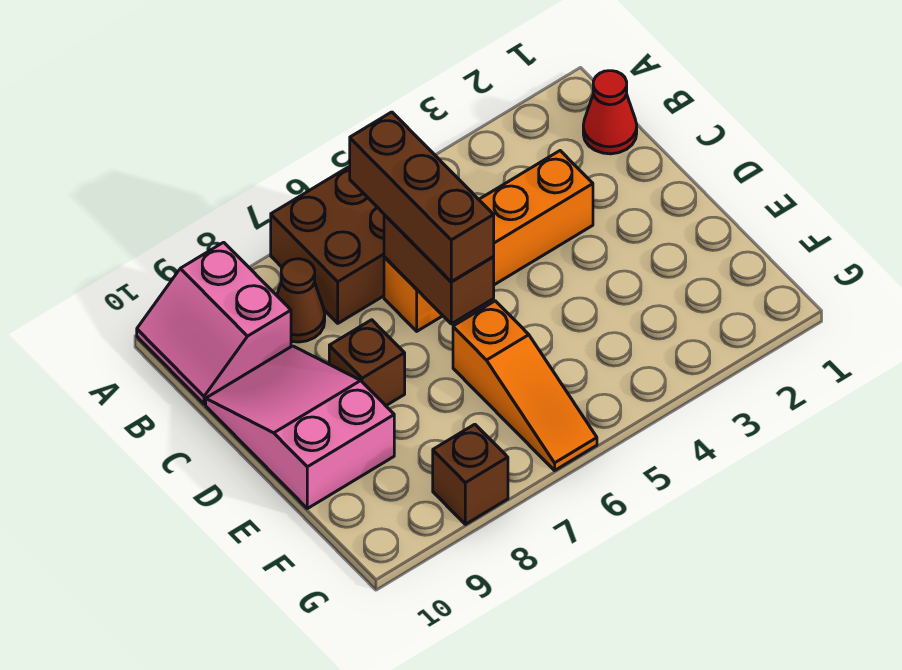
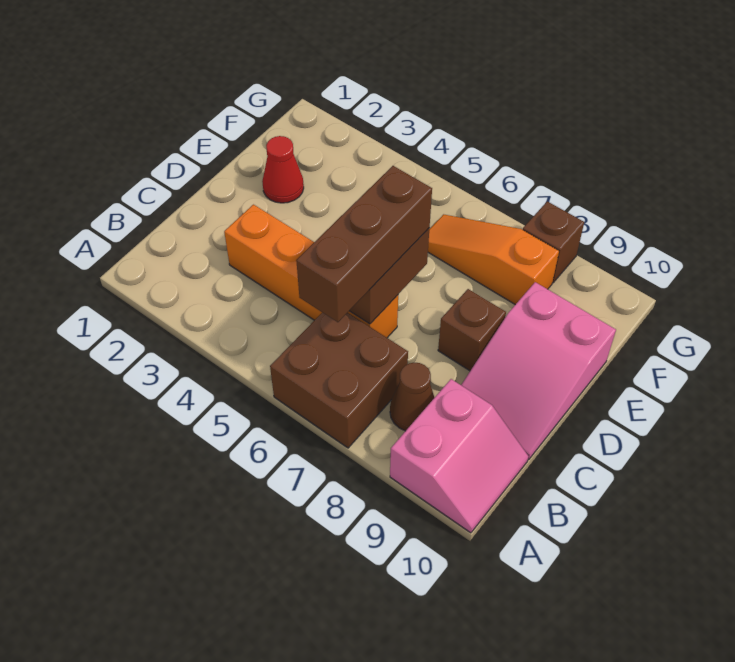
red 1x1 cone [583,71,637,154] -> red 1x1 cone moved to [262,136,304,203]
orange 1x3 slope [453,301,597,470] -> orange 1x3 slope turned to [428,214,559,305]

